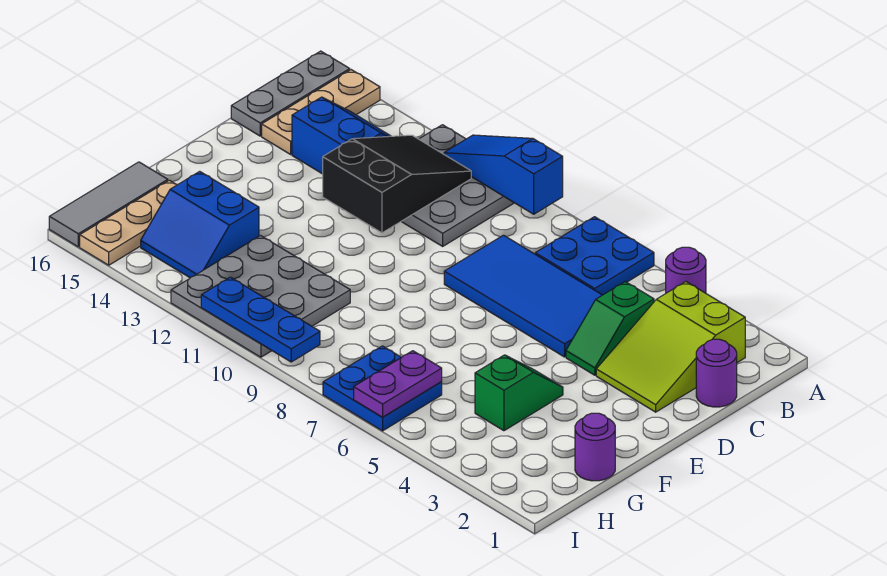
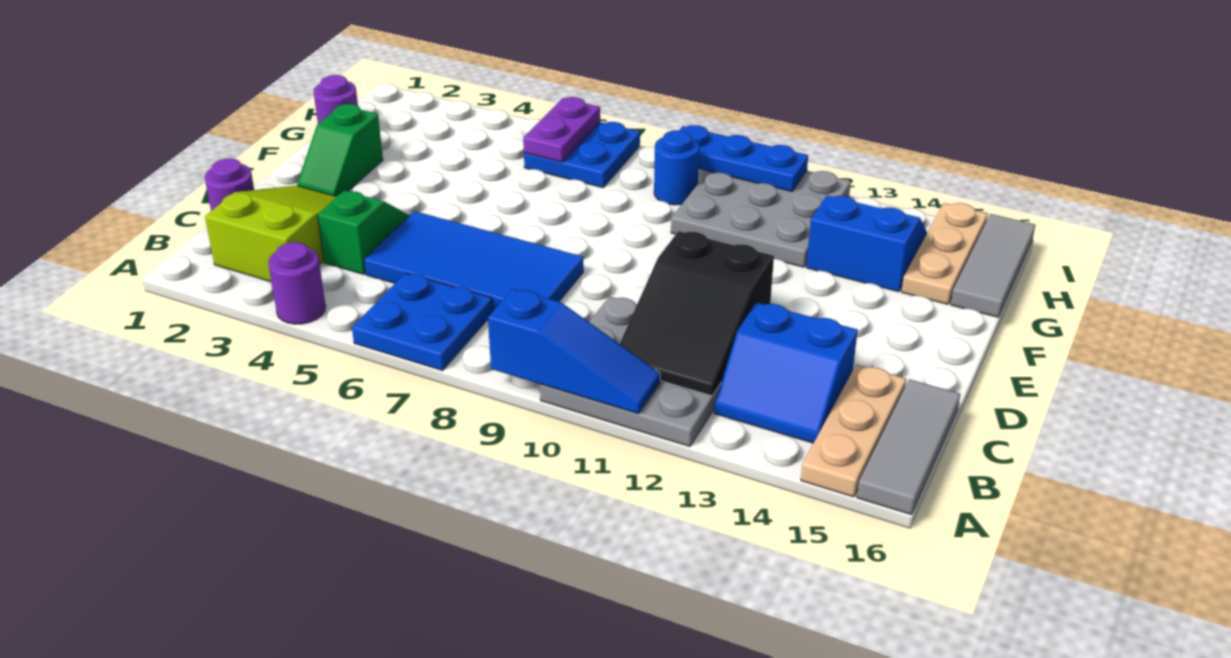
grey 1x3 plate [231,51,350,136] -> grey 1x3 tile [857,379,960,514]
green 1x2 slope [475,355,563,431] -> green 1x2 slope moved to [297,104,383,196]
none -> blue 1x1 round brick [654,130,699,205]

